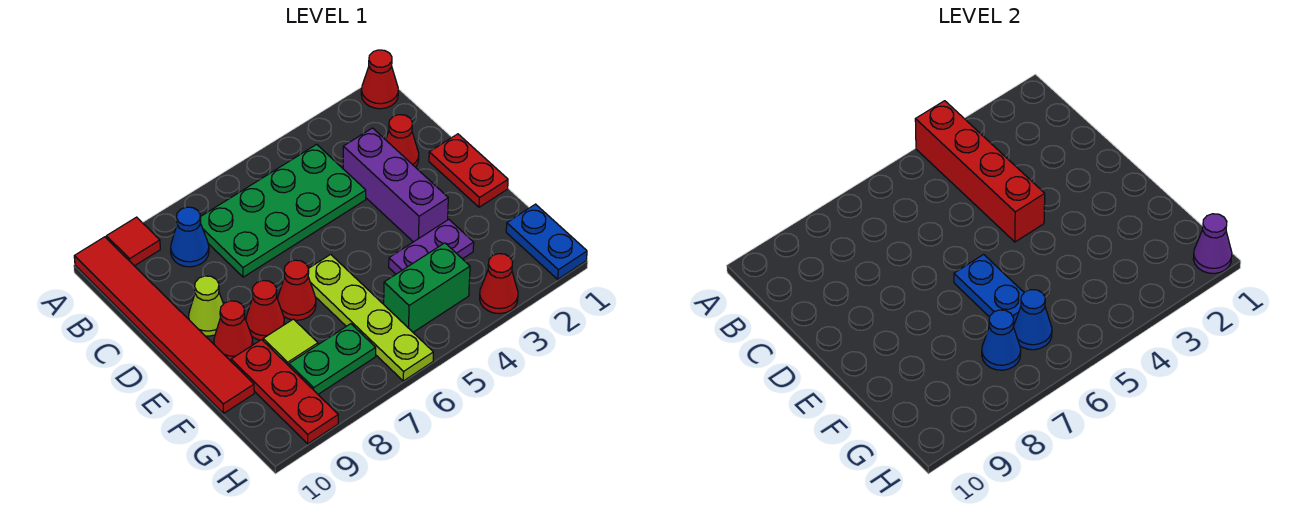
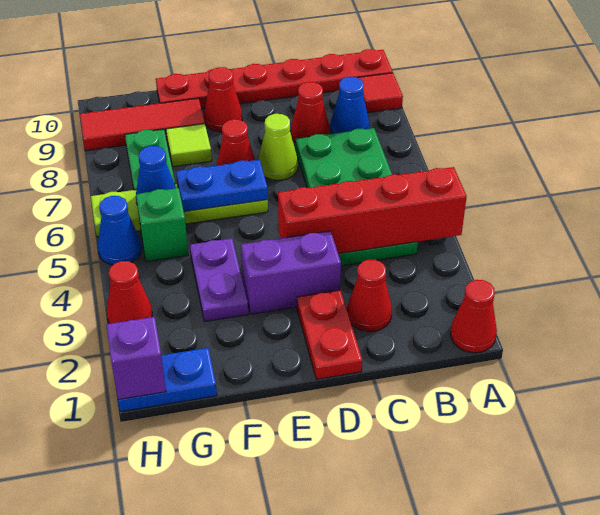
red 1x6 tile [74,237,254,413] -> red 1x6 plate [156,49,393,109]
purple 1x3 brick [343,128,448,242] -> purple 1x2 brick [241,231,341,314]
red 1x2 plate [429,134,508,207] -> red 1x2 plate turned to [297,290,362,379]
lime 1x1 cone [189,276,223,336] -> lime 1x1 cone moved to [258,114,298,180]
red 1x1 cone [246,281,284,340] -> red 1x1 cone moved to [291,82,330,143]
red 1x3 plate [231,340,338,444] -> red 1x3 tile [80,98,205,151]
green 1x2 brick [384,243,470,332] -> green 1x1 brick [136,188,188,262]
blue 1x1 cone [982,310,1021,370] -> blue 1x1 cone moved to [98,196,141,265]
purple 1x1 cone [1193,214,1232,273] -> purple 1x1 brick [106,317,166,400]

